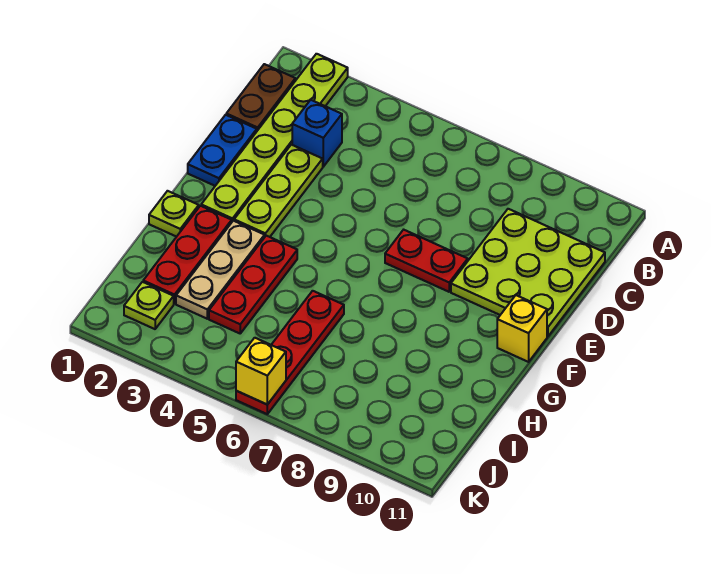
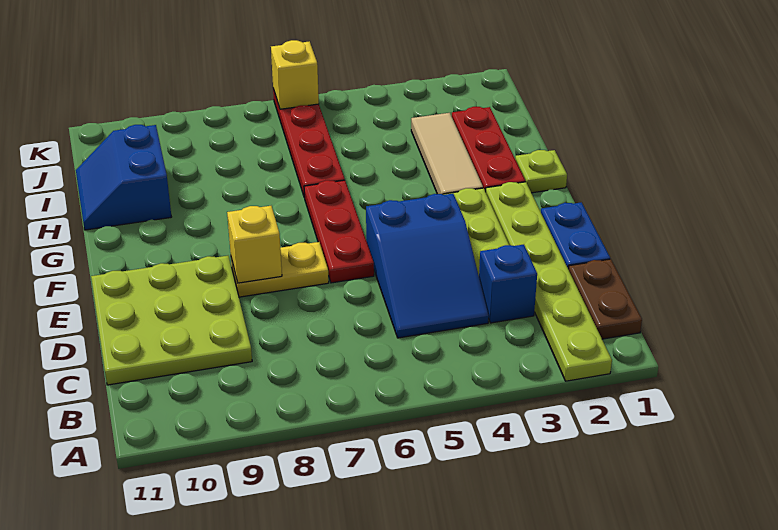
none -> blue 2x3 slope [366,194,489,338]
red 1x2 plate [385,230,468,292] -> yellow 1x2 plate [231,242,329,297]
yellow 1x1 brick [497,295,547,362] -> yellow 1x1 brick moved to [227,206,282,283]
tan 1x3 plate [176,221,265,319] -> tan 1x3 tile [411,113,483,194]
red 1x3 plate [209,236,297,333] -> red 1x3 plate moved to [304,180,374,283]
none -> blue 2x2 slope [76,125,171,230]
lime 1x1 plate [124,282,174,329] -> none

